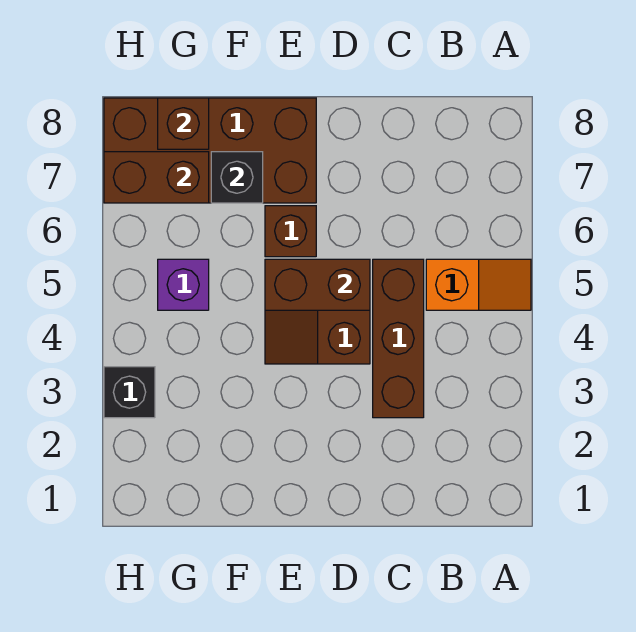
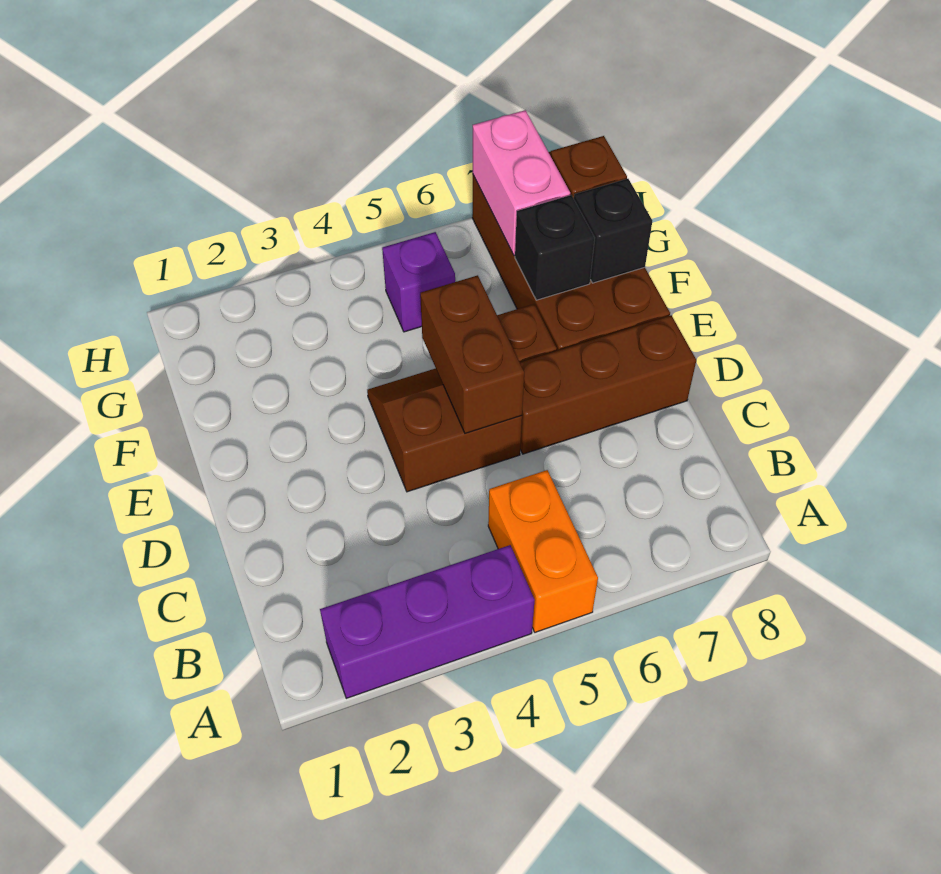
none -> purple 1x3 brick [320,545,535,698]
orange 1x2 slope [426,259,531,310] -> orange 1x2 brick [488,470,598,632]
brown 1x3 brick [373,259,424,418] -> brown 1x3 brick moved to [520,315,696,454]
brown 1x2 brick [104,152,209,203] -> pink 1x2 brick [473,110,570,255]
black 1x1 brick [104,367,155,418] -> black 1x1 brick moved to [574,179,652,283]

